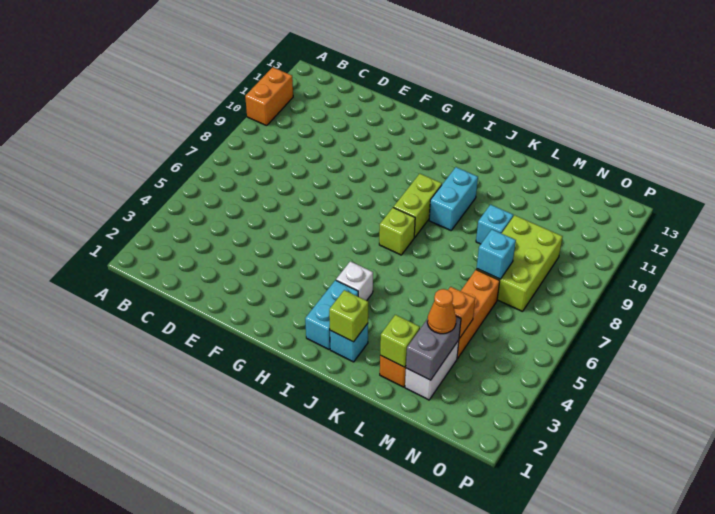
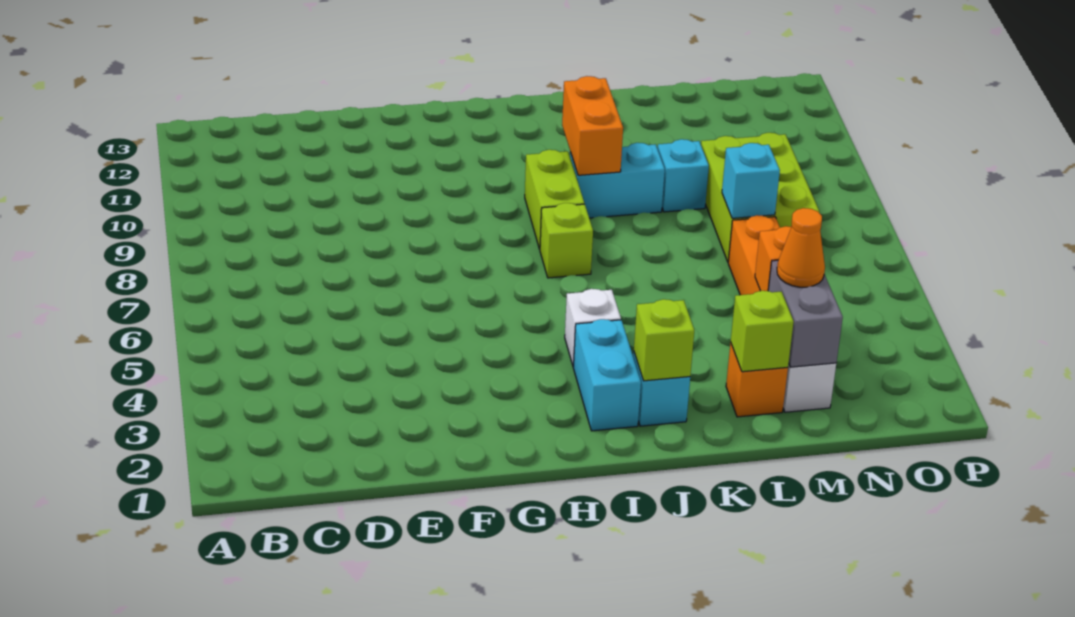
orange 1x2 brick [245,67,293,126] -> orange 1x2 brick moved to [562,76,623,175]
cyan 1x2 brick [429,167,478,231] -> cyan 1x2 brick turned to [570,143,665,218]

